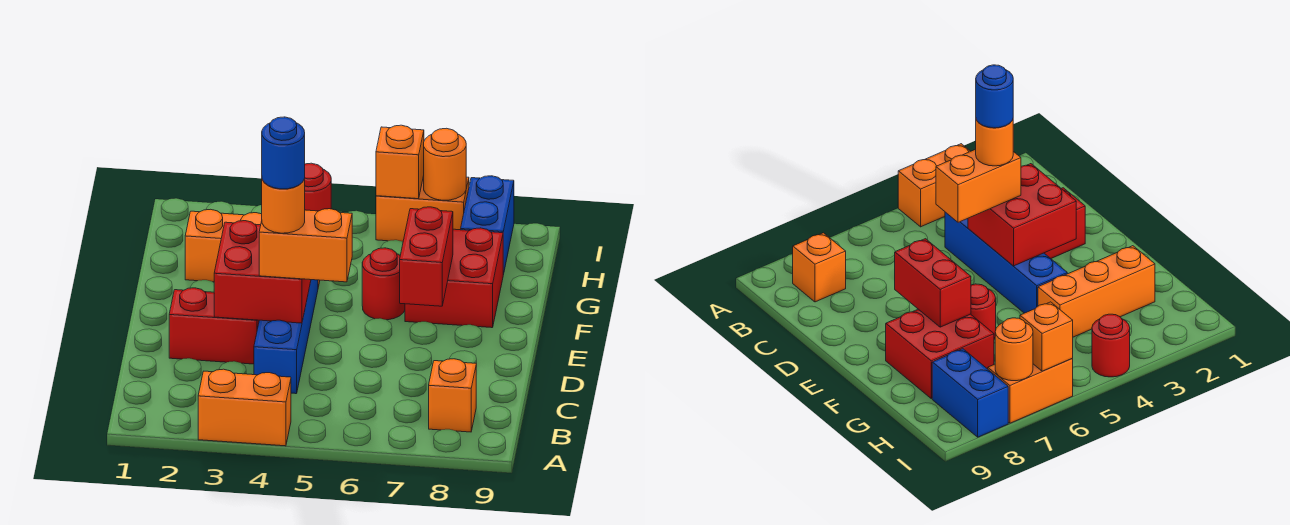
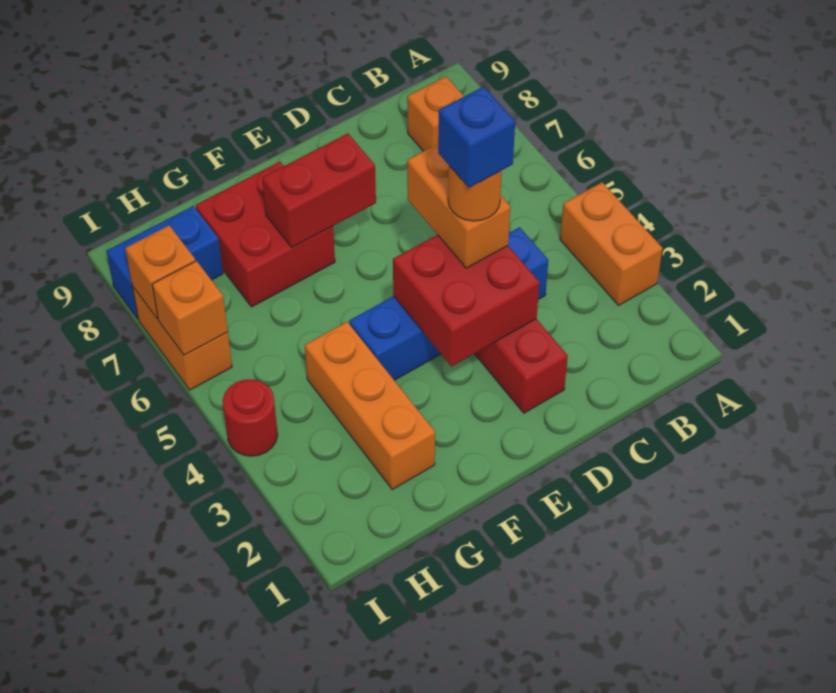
blue 1x1 round brick [262,117,305,189] -> blue 1x1 brick [438,87,515,188]
red 1x1 round brick [362,248,405,320] -> none
orange 1x1 round brick [424,128,466,200] -> orange 1x1 brick [125,225,195,319]

